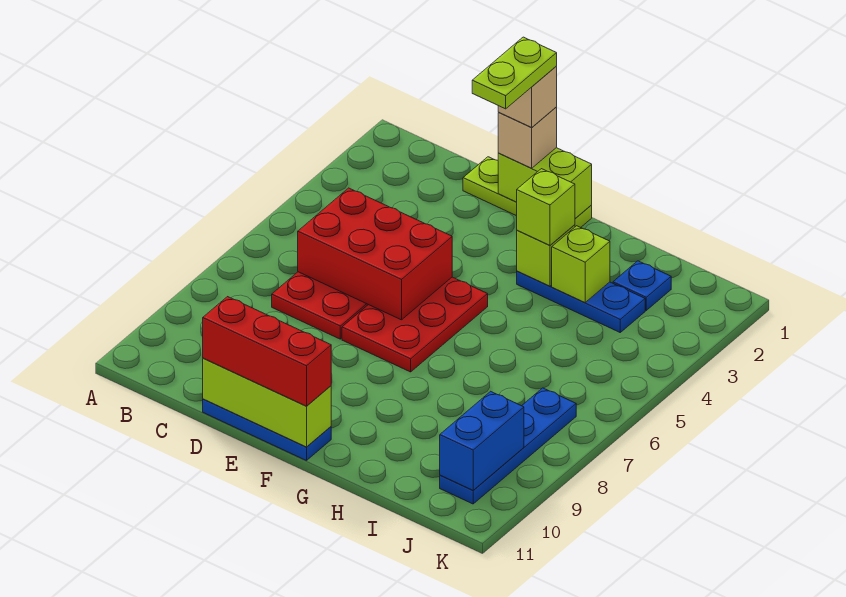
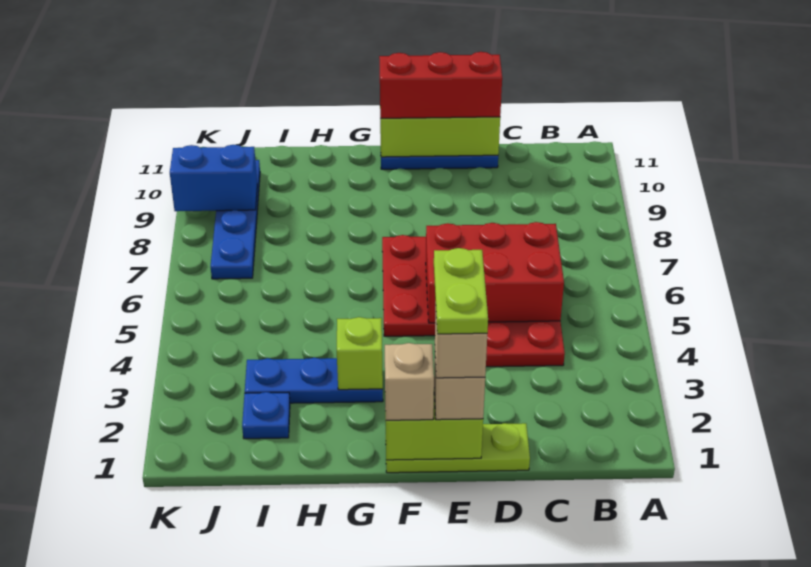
none -> tan 1x1 brick [385,343,434,420]
lime 1x1 brick [517,169,575,245] -> none
lime 1x1 brick [552,226,610,302] -> none
blue 1x2 brick [440,391,524,490] -> blue 1x2 brick turned to [170,145,257,211]

